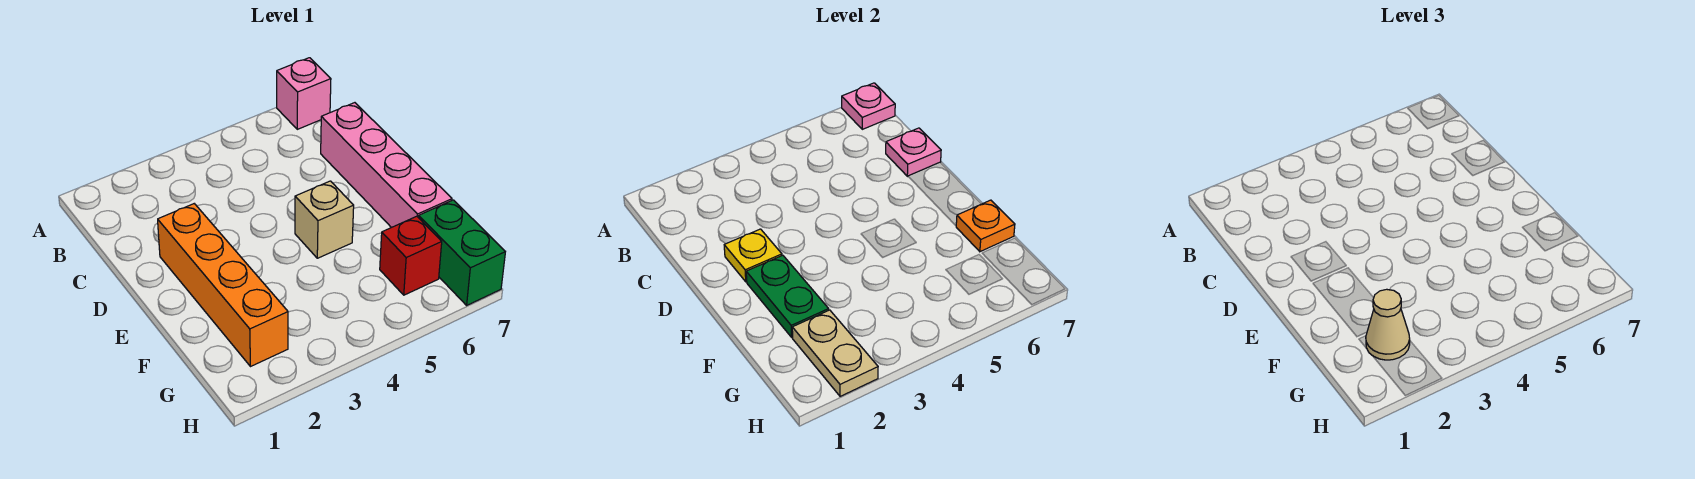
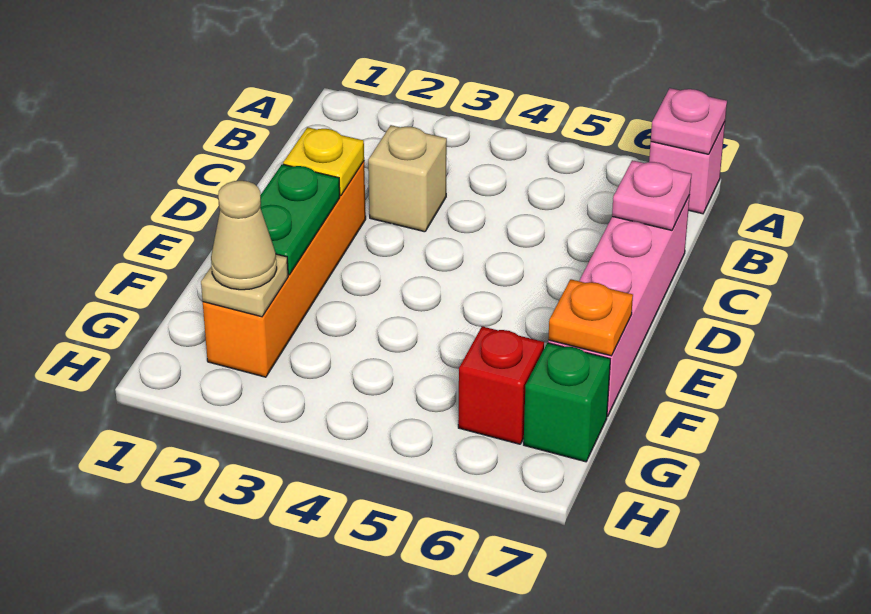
tan 1x1 brick [295,181,354,258] -> tan 1x1 brick moved to [368,125,447,232]
tan 1x2 plate [792,310,878,396] -> tan 1x1 plate [201,254,288,317]
green 1x2 brick [419,200,505,305] -> green 1x1 brick [524,343,610,462]

